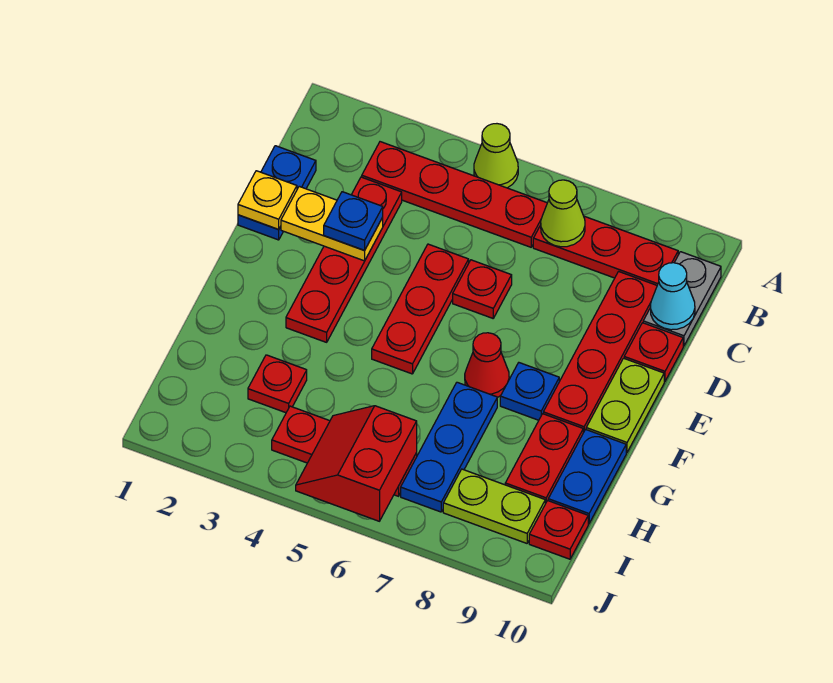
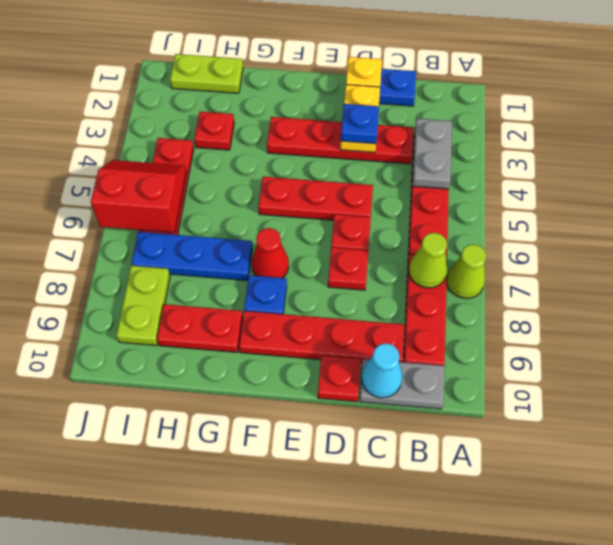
lime 1x1 cone [474,124,518,188] -> lime 1x1 cone moved to [447,244,486,298]
none -> grey 1x2 plate [413,119,452,189]
lime 1x2 plate [586,358,664,453] -> lime 1x2 plate moved to [170,54,243,93]
blue 1x2 plate [548,429,626,524] -> none
red 1x1 plate [529,501,588,559] -> red 1x1 plate moved to [328,247,368,290]

